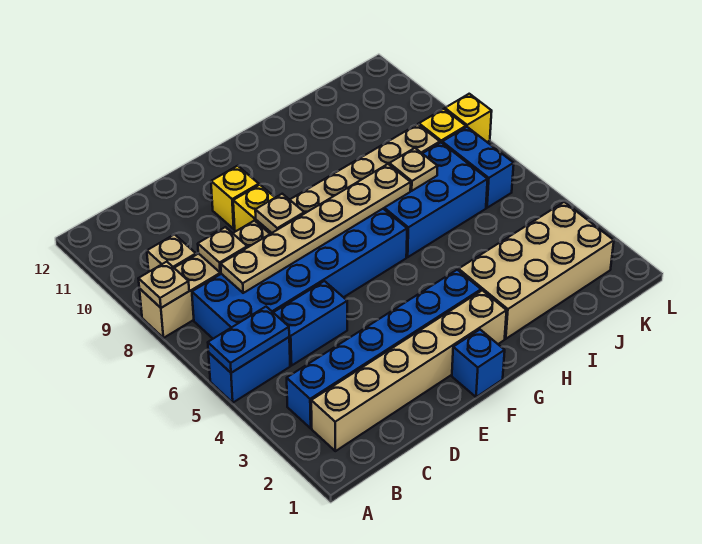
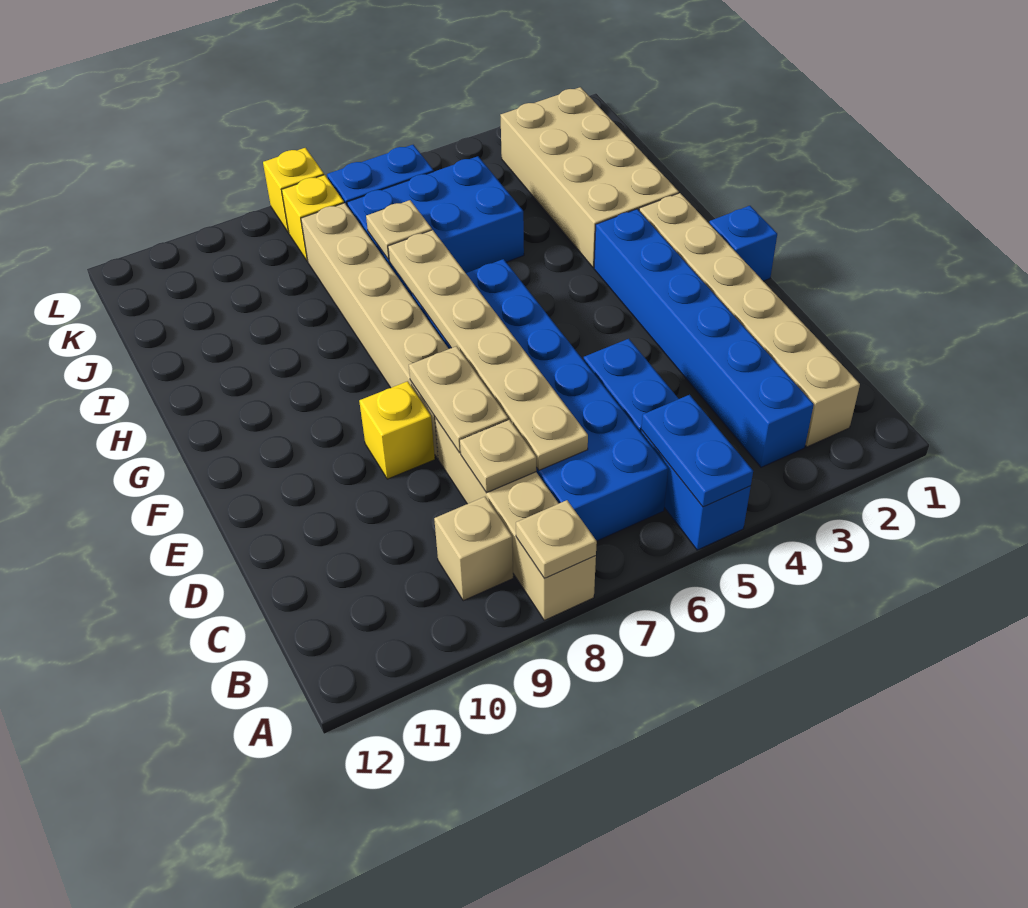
tan 1x1 plate [255,194,304,233] -> tan 1x2 plate [409,346,508,453]
yellow 1x1 brick [211,166,259,229] -> none
blue 2x3 brick [383,143,488,257] -> blue 2x3 brick turned to [347,156,524,297]

